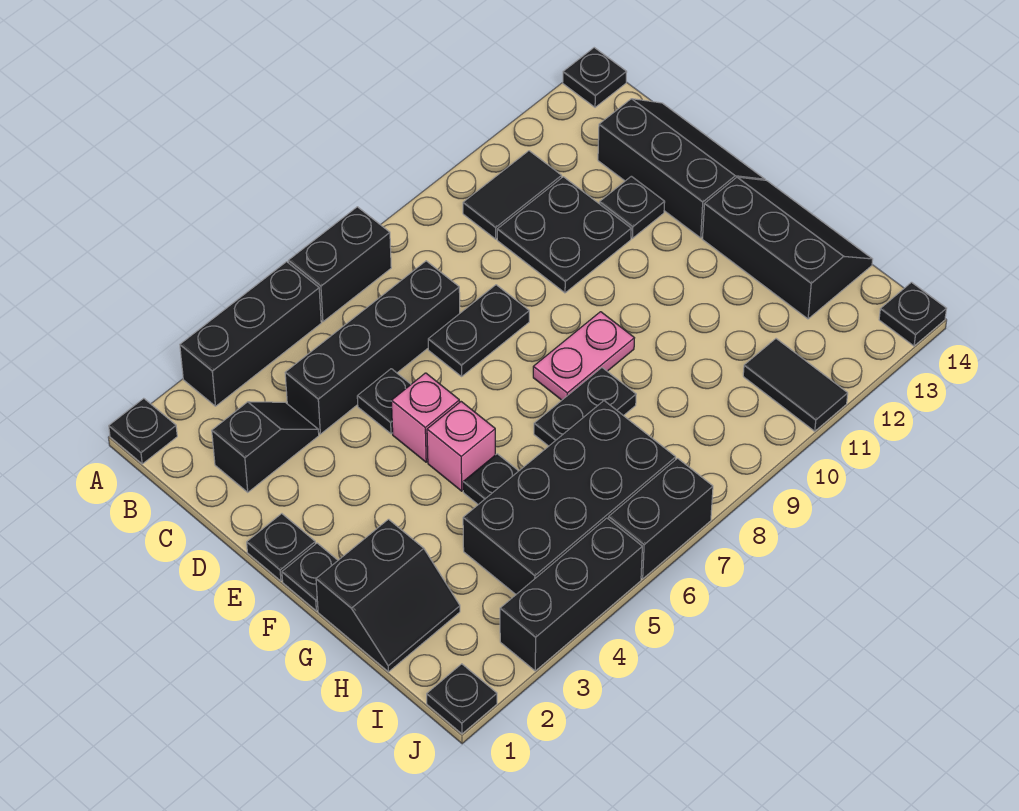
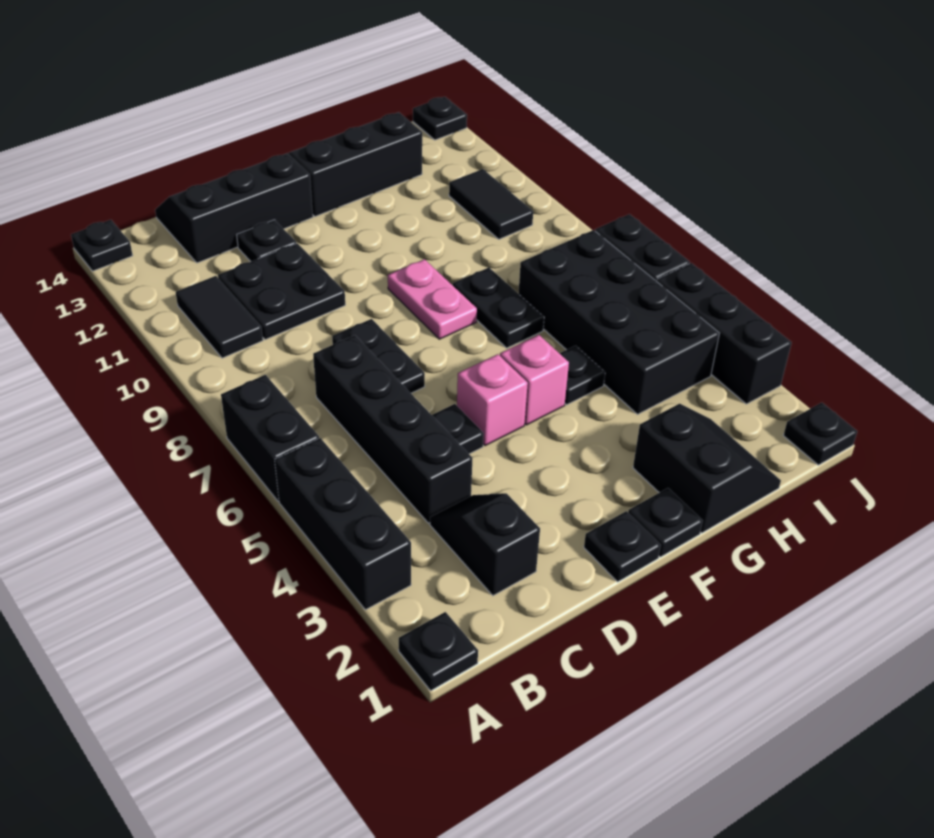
black 1x2 tile [743,339,848,431] -> black 1x2 tile turned to [449,169,533,239]

